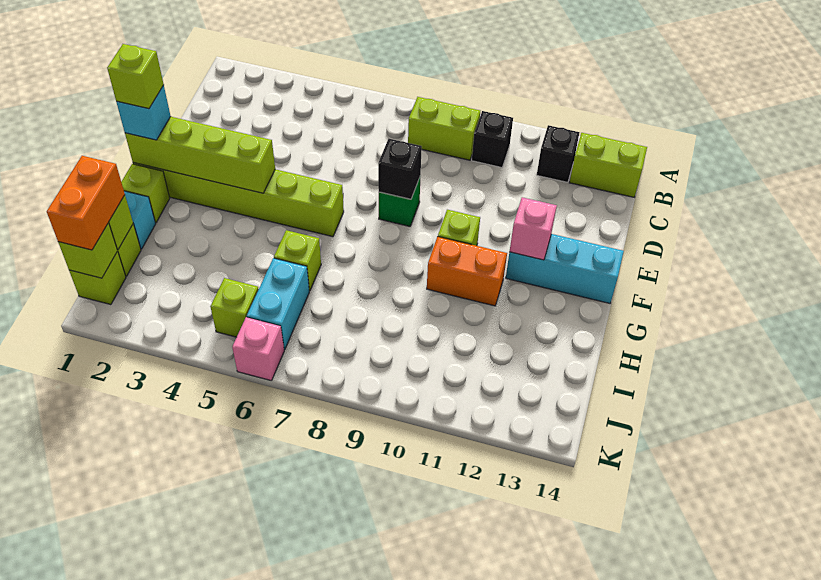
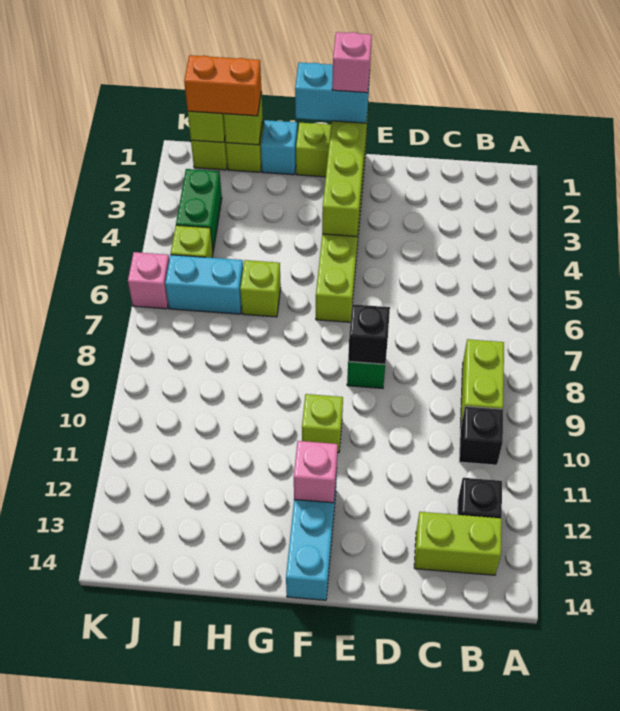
lime 1x2 brick [570,133,647,197] -> lime 1x2 brick turned to [414,512,502,575]
cyan 1x1 brick [116,85,171,140] -> cyan 1x2 brick [295,62,370,123]
lime 1x1 brick [107,44,164,109] -> pink 1x1 brick [332,32,372,93]
orange 1x2 brick [427,237,507,306] -> none
none -> green 1x2 brick [176,169,222,251]

